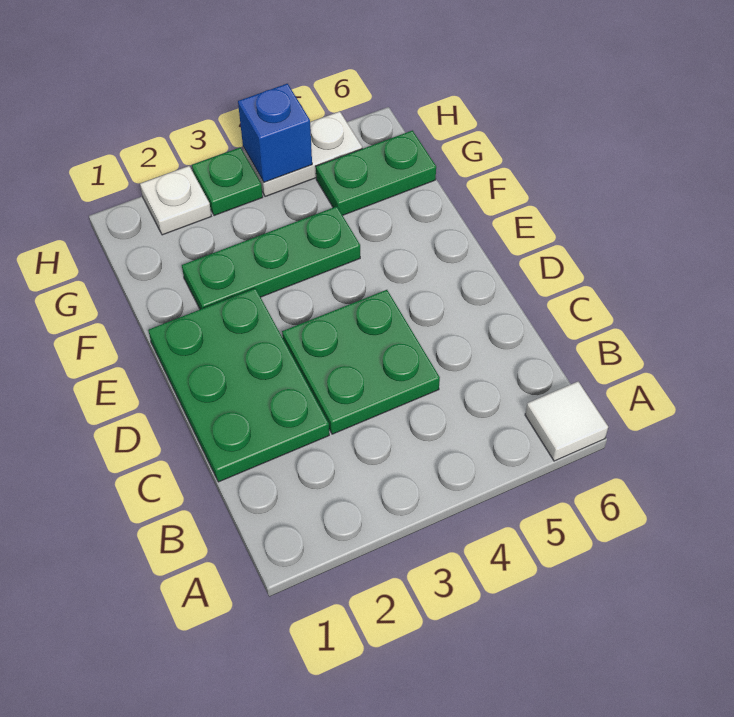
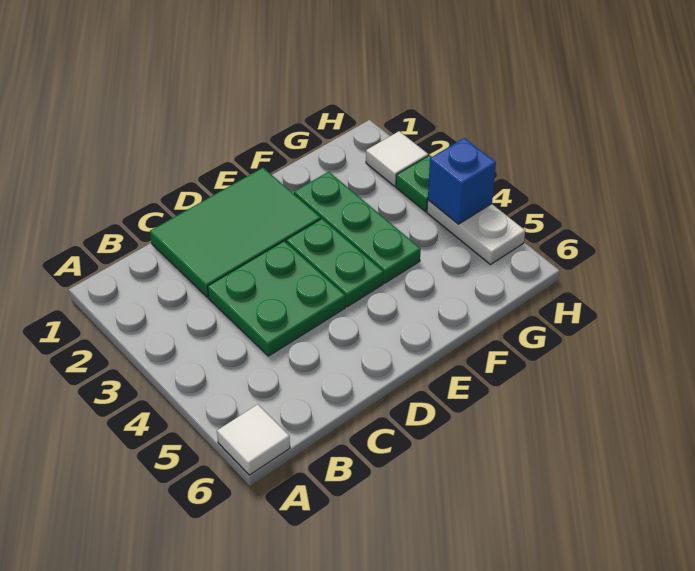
green 2x3 plate [148,288,329,482] -> green 2x3 tile [150,168,321,297]
green 1x2 plate [316,130,436,215] -> green 1x2 plate moved to [286,219,383,307]
white 1x1 plate [140,166,211,235] -> white 1x1 tile [366,131,428,186]

